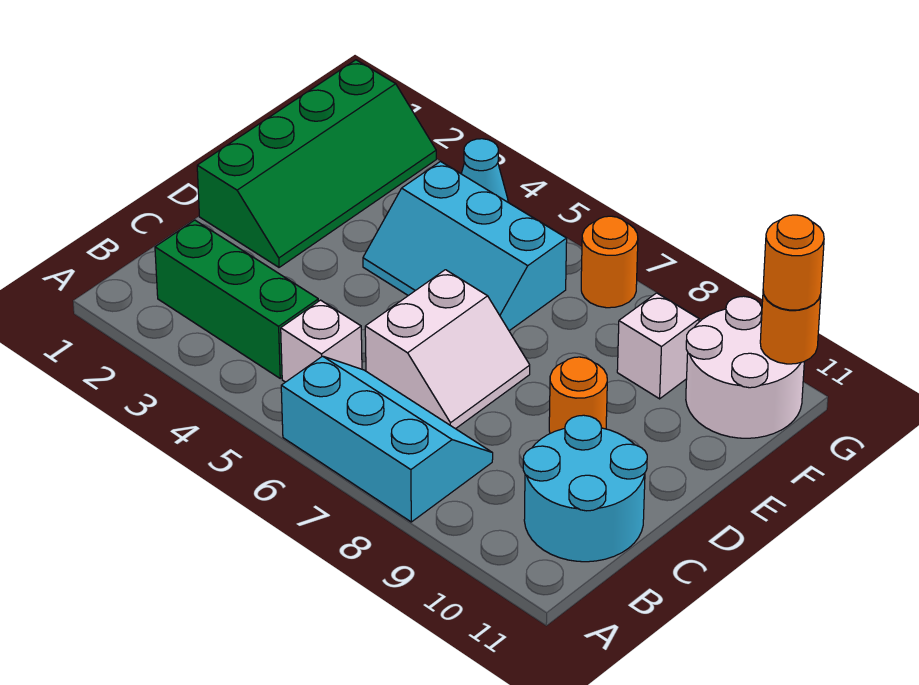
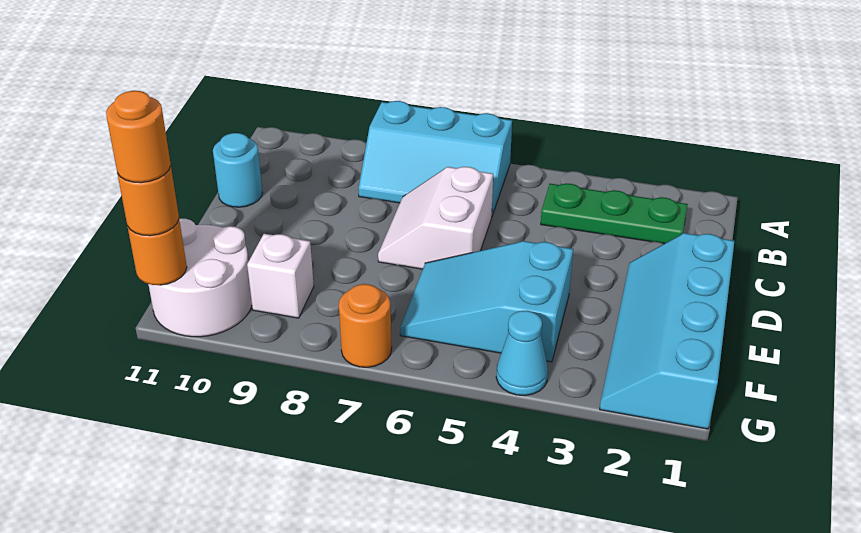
green 1x3 brick [155,220,318,378] -> green 1x3 plate [541,183,688,244]
white 1x1 brick [281,300,362,382] -> none
cyan 2x2 round brick [523,415,647,562] -> cyan 1x1 round brick [213,133,262,207]
green 2x4 slope [197,60,436,267] -> cyan 2x4 slope [600,233,734,429]
orange 1x1 round brick [549,357,607,433] -> orange 1x1 round brick moved to [106,91,171,183]
cyan 2x3 slope [363,161,567,331] -> cyan 2x3 slope turned to [400,241,573,362]

